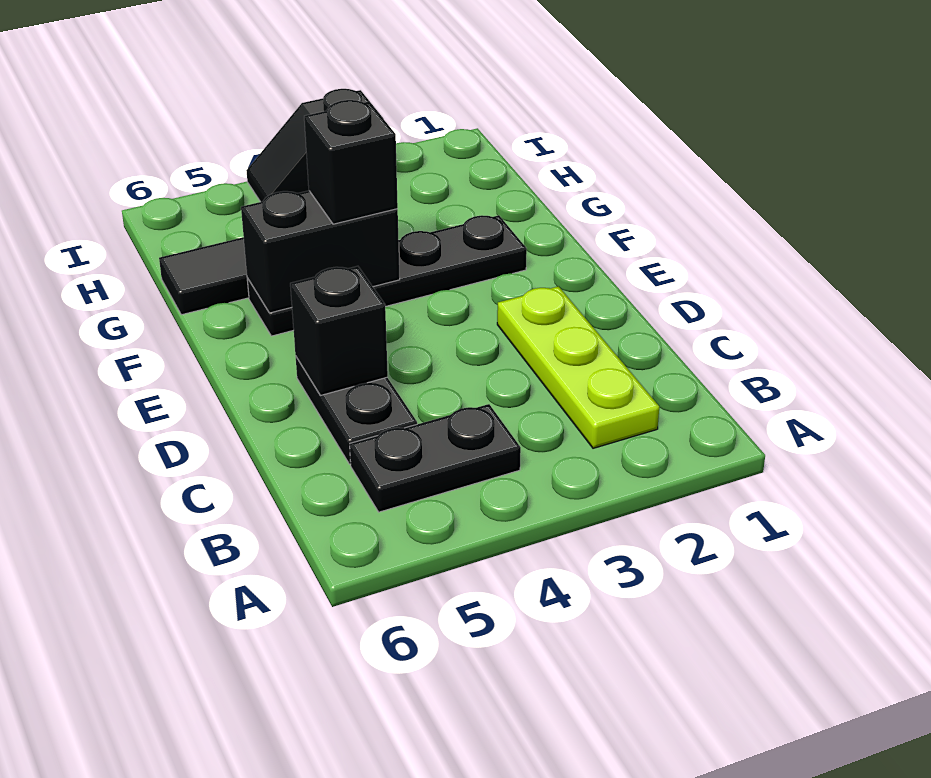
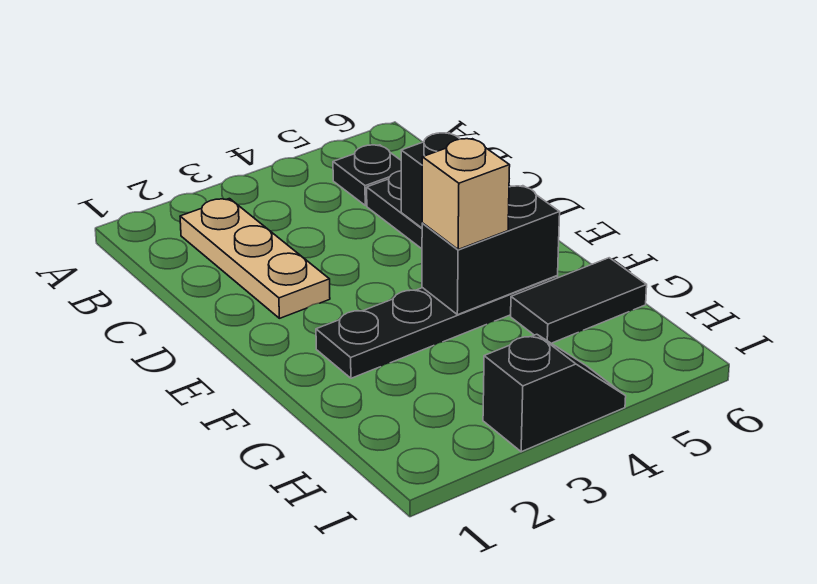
lime 1x3 plate [497,286,659,448] -> tan 1x3 plate [180,199,330,318]
black 1x2 plate [350,404,521,512] -> black 1x1 plate [333,145,401,205]
black 1x1 brick [304,100,398,224] -> tan 1x1 brick [422,139,510,250]

